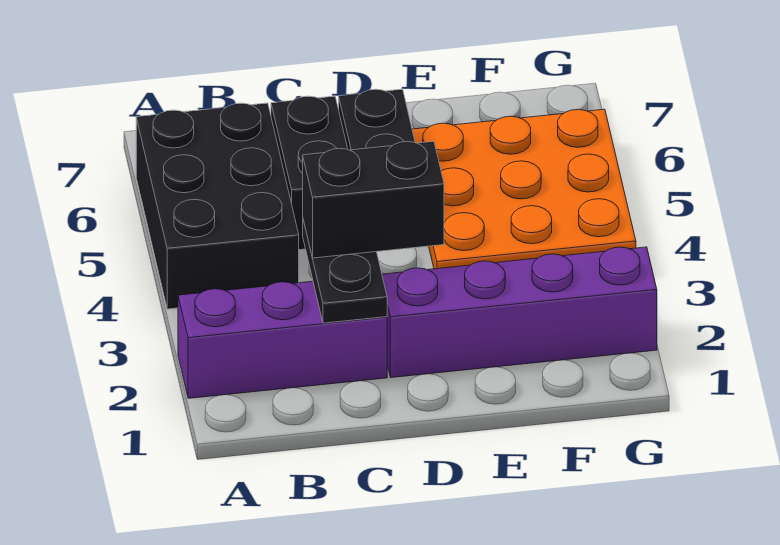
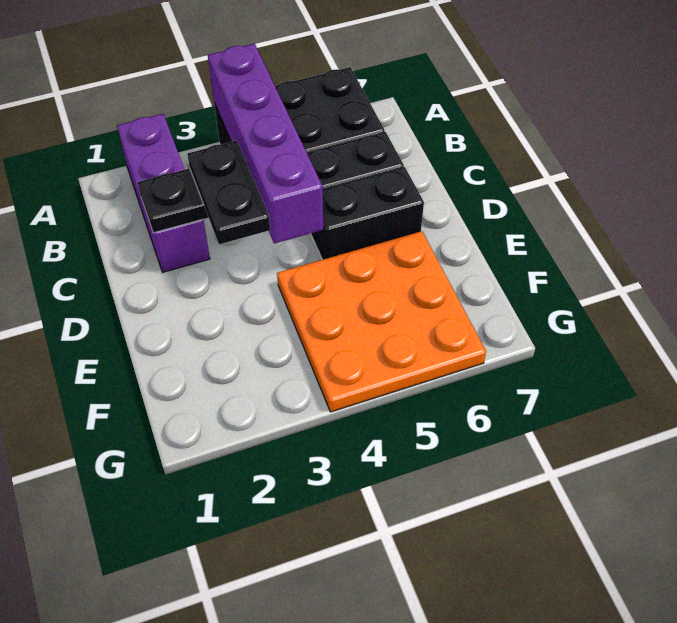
black 1x2 brick [303,141,444,258] -> black 1x2 plate [187,141,270,244]
purple 1x4 brick [382,247,657,378] -> purple 1x4 brick moved to [208,44,323,244]

